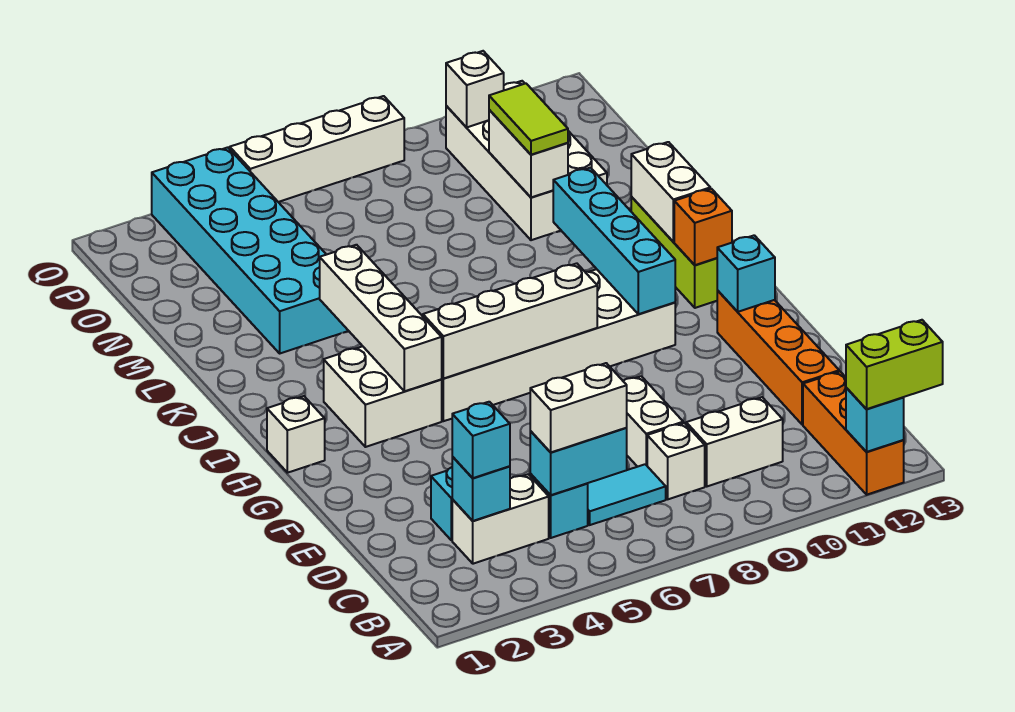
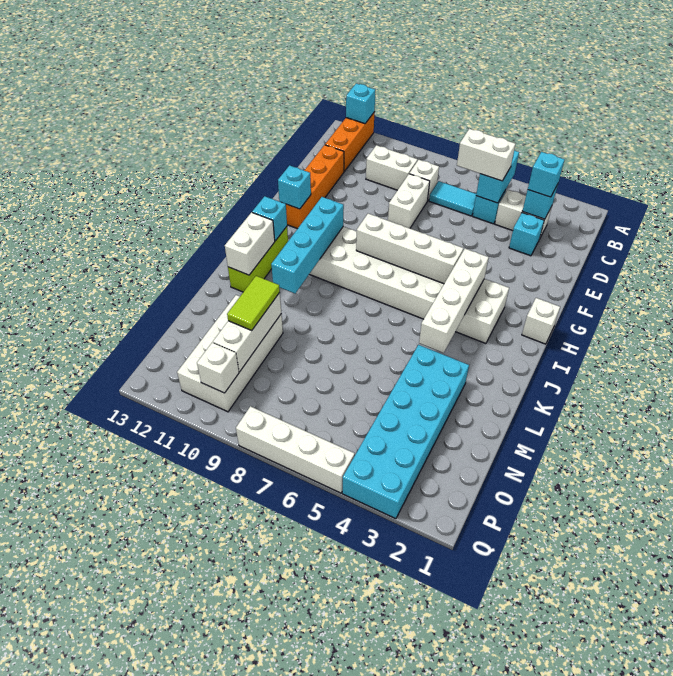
lime 1x2 brick [846,320,943,409] -> none
cyan 1x2 brick [530,428,627,495] -> cyan 1x2 brick turned to [476,150,519,203]
orange 1x1 brick [674,189,732,265] -> cyan 1x1 brick [252,196,287,241]
white 1x2 brick [489,110,568,197] -> white 1x3 brick [213,293,281,372]

